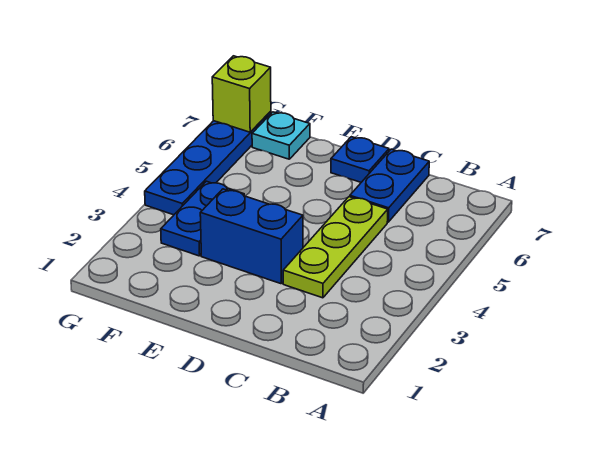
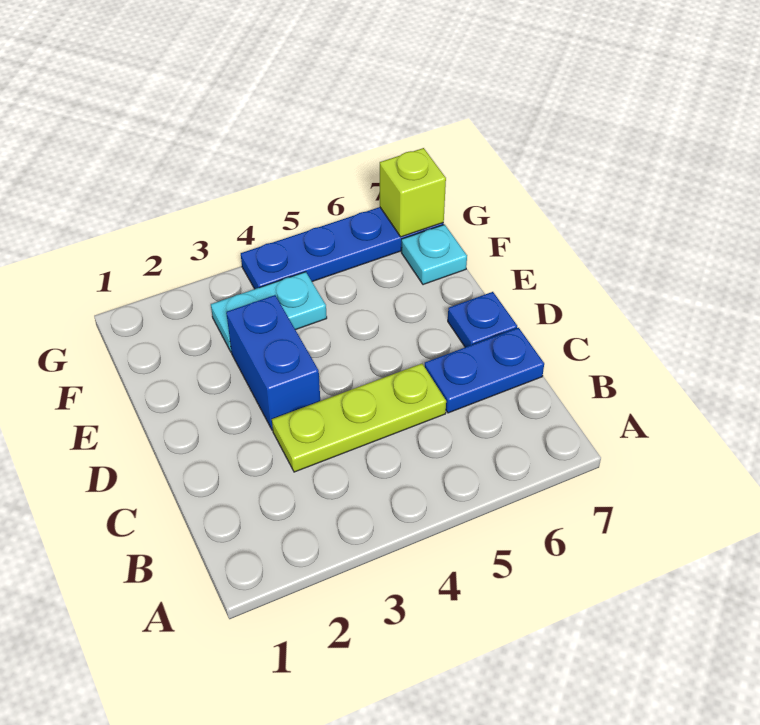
blue 1x2 plate [161,181,244,256] -> cyan 1x2 plate [211,272,327,351]

